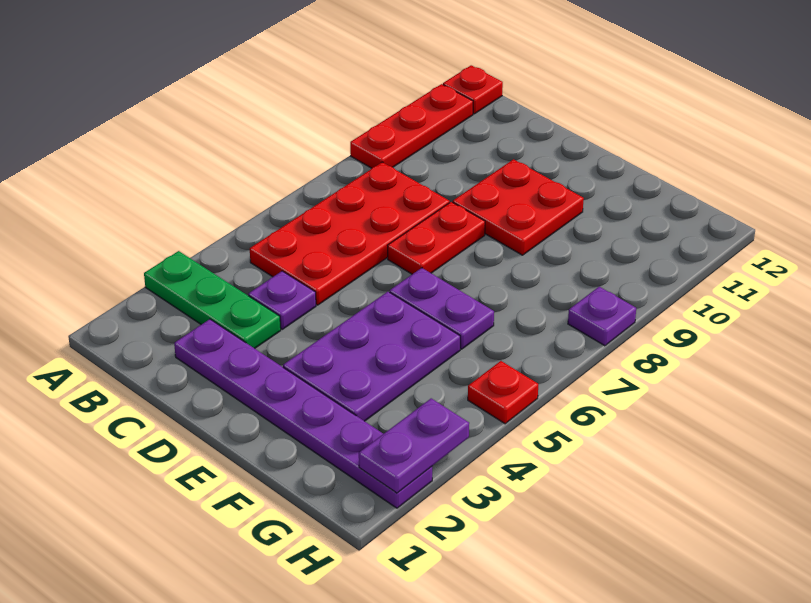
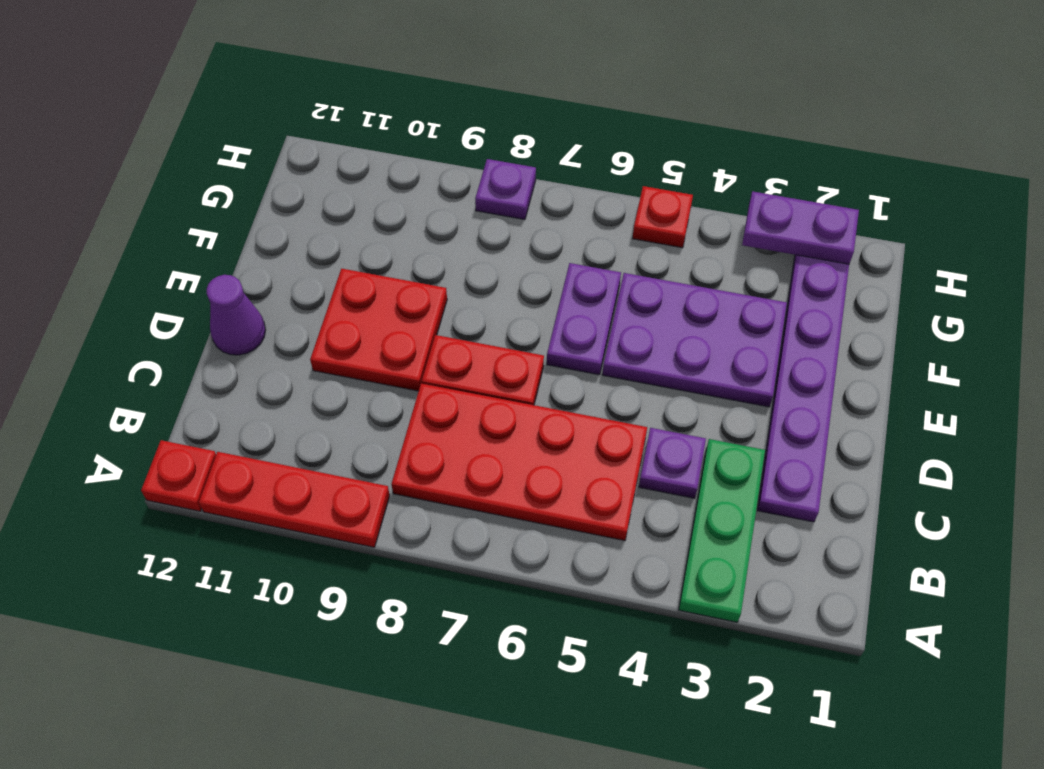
none -> purple 1x1 cone [207,275,266,355]

